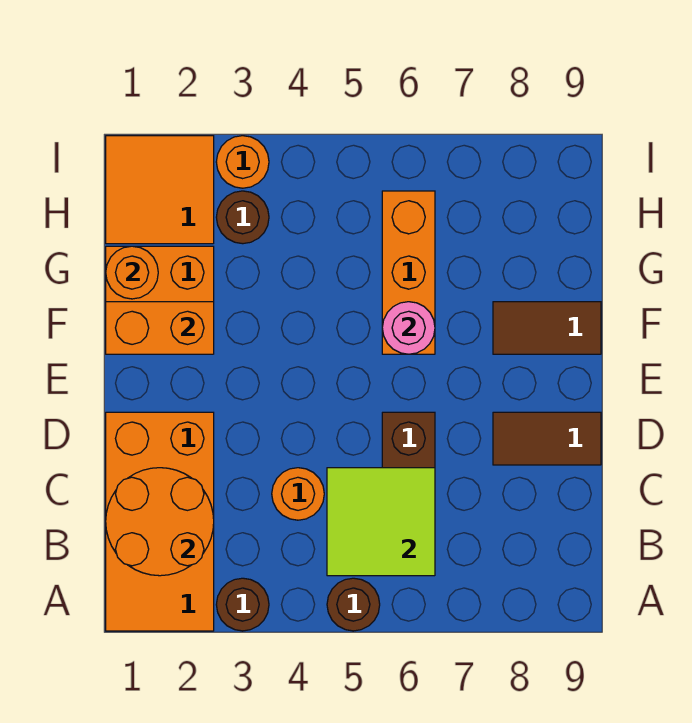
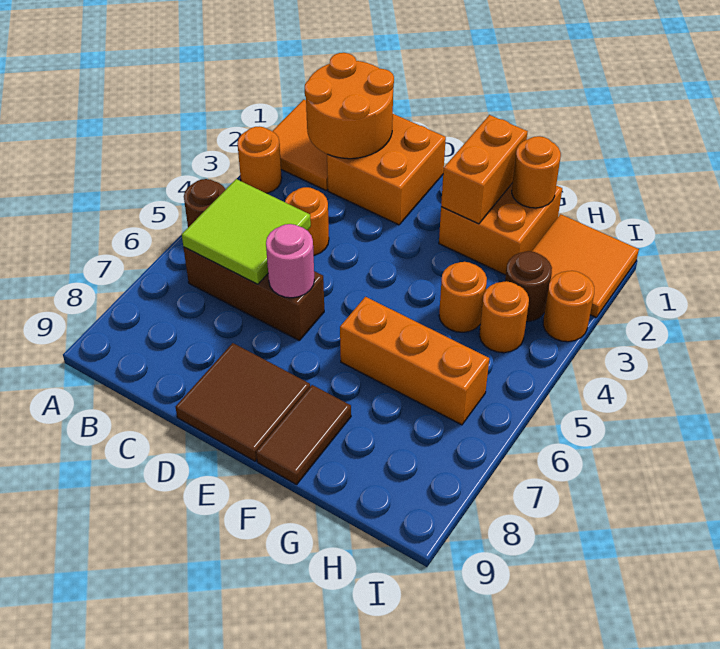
brown 1x1 round brick [216,578,269,631] -> orange 1x1 round brick [237,127,282,193]
brown 1x2 tile [493,412,601,465] -> brown 2x2 tile [175,343,310,461]
pink 1x1 round brick [382,302,435,354] -> pink 1x1 round brick moved to [266,224,314,298]
none -> orange 1x1 round brick [439,262,487,332]
none -> orange 1x1 round brick [479,281,529,353]

